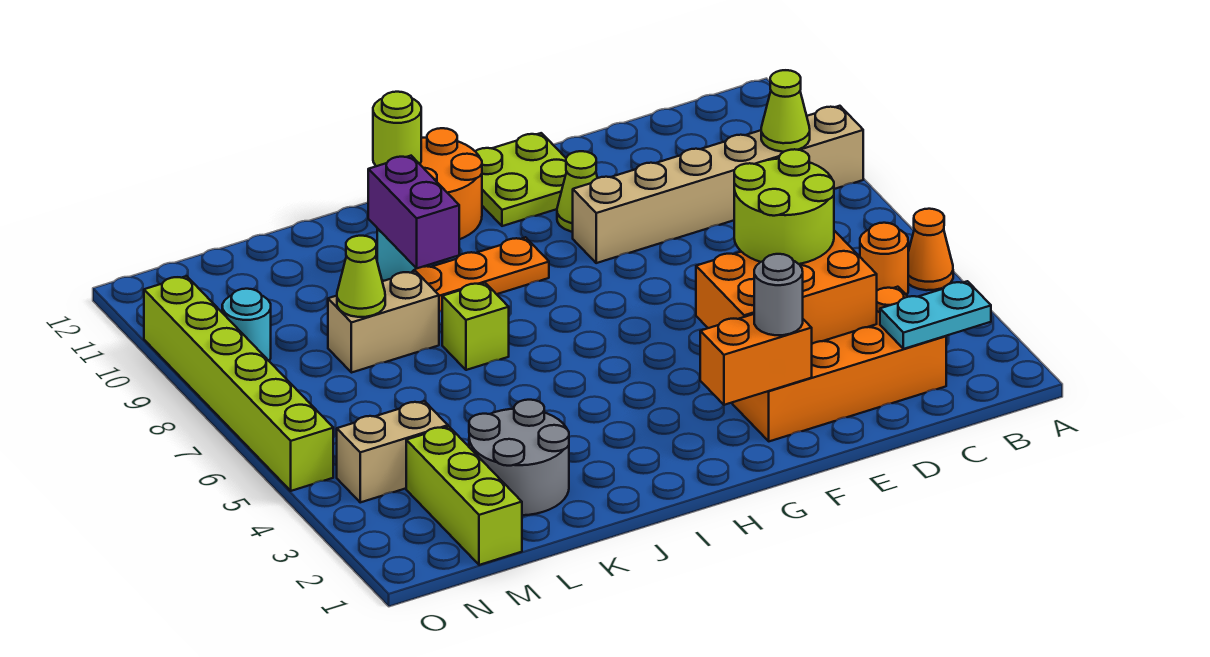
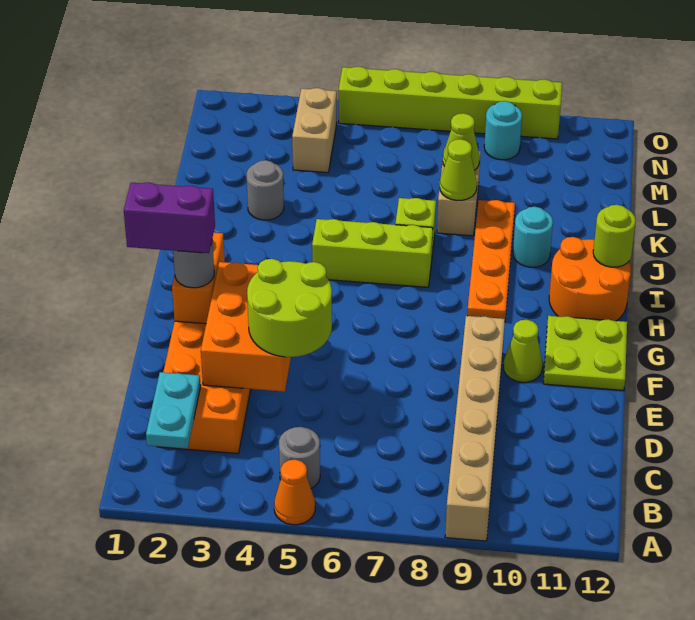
orange 1x1 round brick [860,223,908,295] -> grey 1x1 round brick [279,427,320,488]
lime 1x1 cone [761,70,810,152] -> lime 1x1 cone moved to [440,139,477,201]
purple 1x2 brick [368,156,459,268] -> purple 1x2 brick moved to [124,182,215,253]
grey 2x2 round brick [469,400,569,515] -> grey 1x1 round brick [247,160,284,220]
lime 1x3 brick [406,427,522,565] -> lime 1x3 brick moved to [312,219,433,287]

